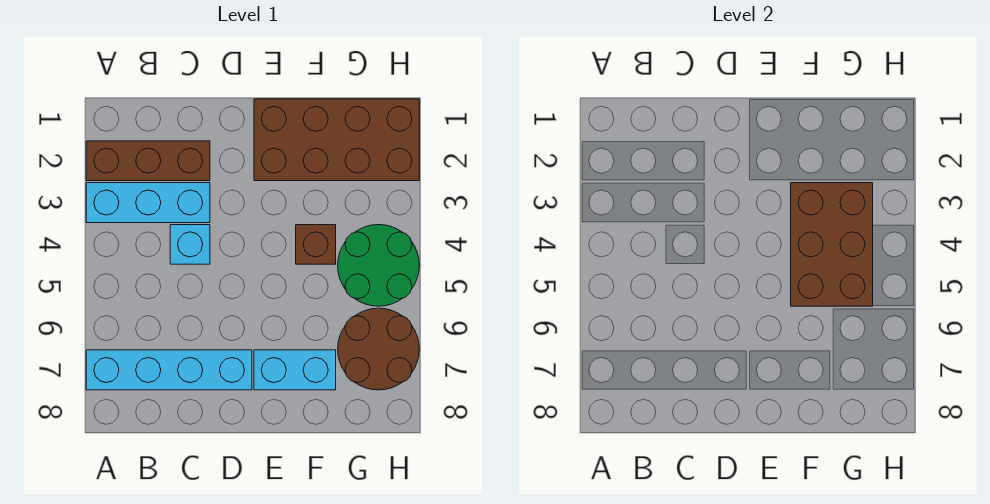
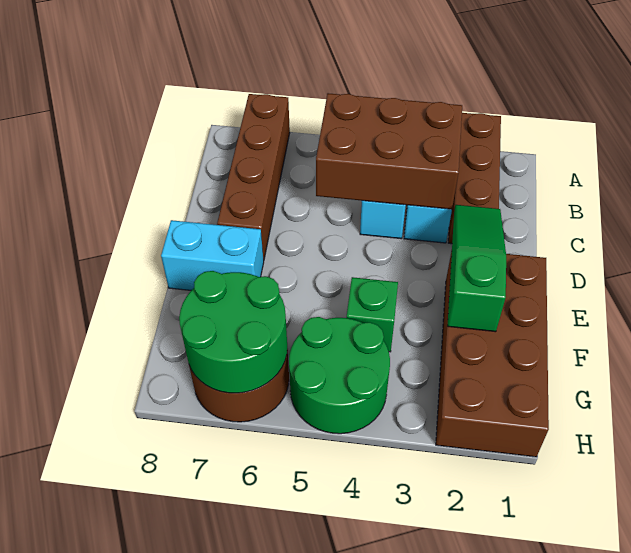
cyan 1x4 brick [86,350,252,390] -> brown 1x4 brick [217,94,290,260]
none -> green 1x3 slope [447,205,506,332]
cyan 1x2 brick [254,350,336,390] -> cyan 1x2 brick turned to [161,220,264,290]
brown 2x3 brick [791,183,873,306] -> brown 2x3 brick moved to [316,93,462,209]
brown 1x1 brick [296,225,336,264] -> green 1x1 brick [347,277,398,352]
none -> green 2x2 round brick [179,271,287,393]

